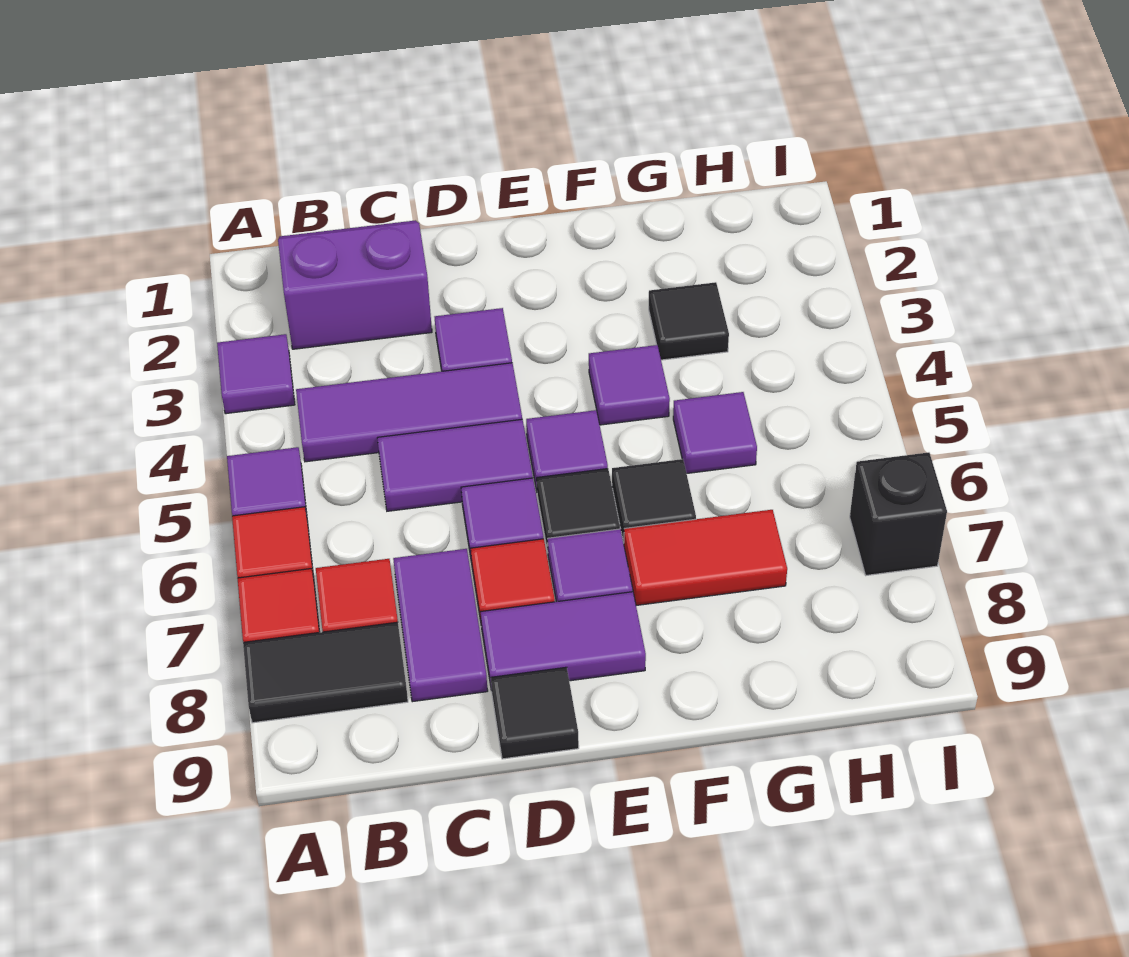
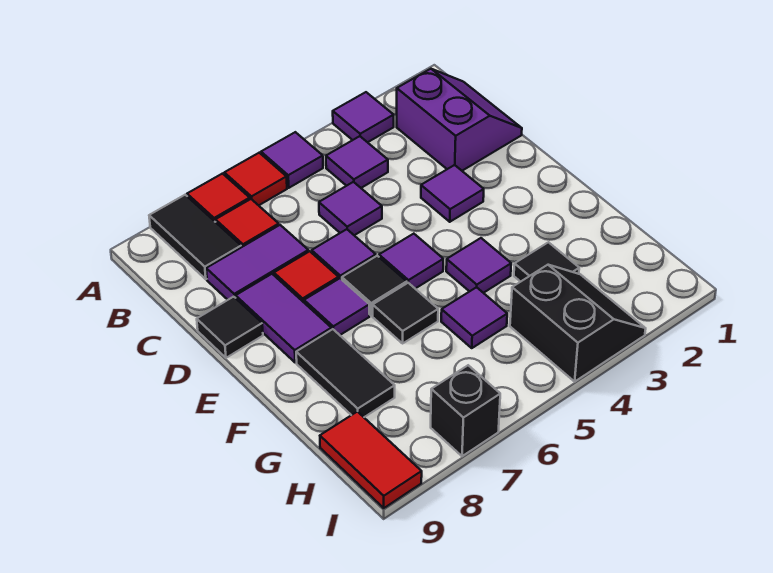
purple 1x3 tile [296,363,522,462] -> purple 1x1 tile [326,136,388,188]
purple 1x2 tile [377,419,533,511] -> purple 1x1 tile [319,182,382,235]
red 1x2 tile [624,510,787,605] -> red 1x2 tile moved to [320,411,422,508]
none -> black 1x2 tile [296,329,395,417]
none -> black 2x2 slope [510,265,646,382]

